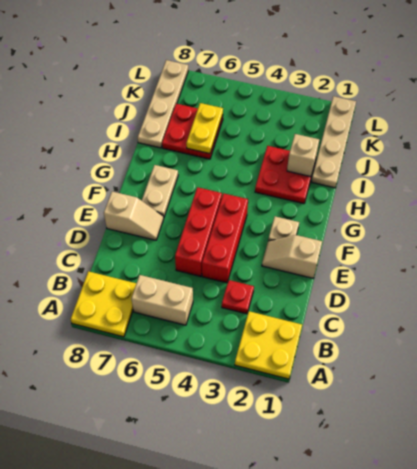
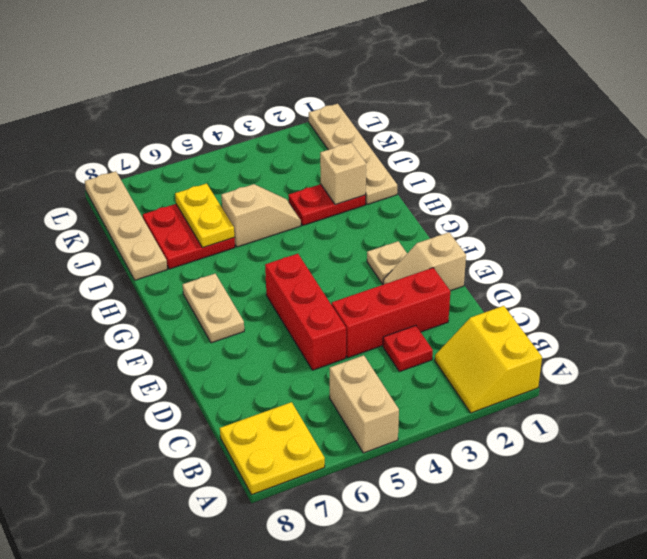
yellow 2x2 plate [235,311,302,379] -> yellow 2x2 slope [435,306,542,413]
tan 1x2 brick [131,275,193,325] -> tan 1x2 brick turned to [330,355,399,453]
red 1x3 brick [202,193,248,283] -> red 1x3 brick turned to [332,268,450,358]
tan 1x2 slope [104,192,164,240] -> tan 1x2 slope moved to [221,184,301,247]
red 2x2 plate [255,146,316,204] -> red 1x2 plate [288,184,366,225]

